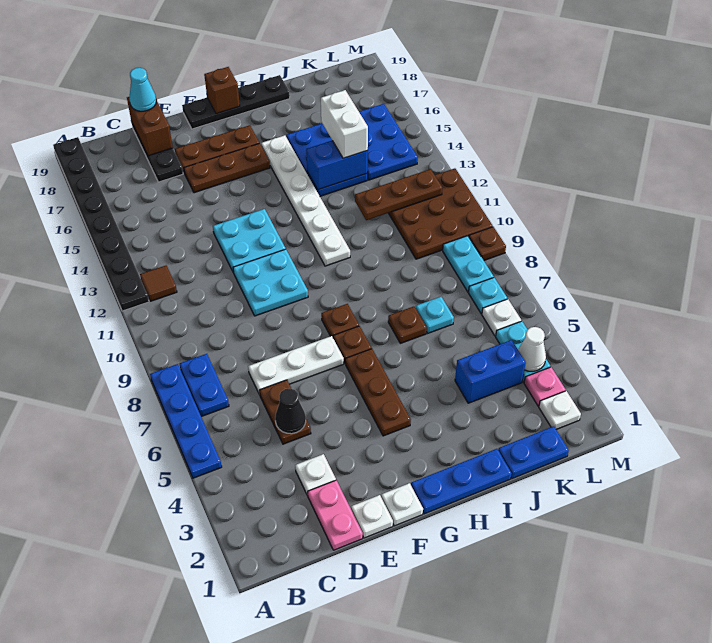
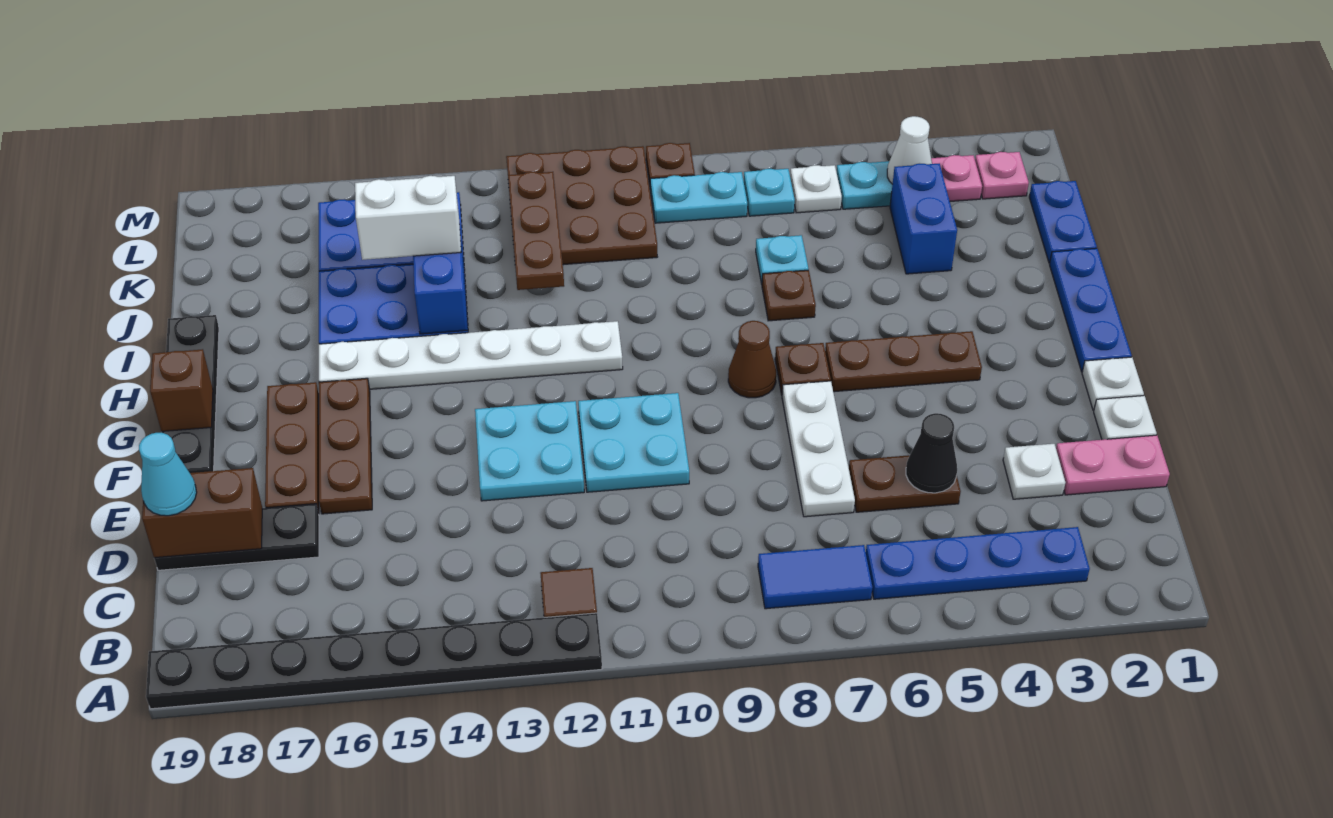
blue 1x4 plate [150,364,222,478] -> blue 1x4 plate moved to [866,527,1090,599]
blue 1x2 plate [180,354,229,417] -> blue 1x2 tile [758,545,872,609]
brown 1x1 plate [321,304,359,337] -> brown 1x1 cone [728,321,776,398]
white 1x1 plate [539,391,581,429] -> pink 1x1 plate [975,152,1029,199]

